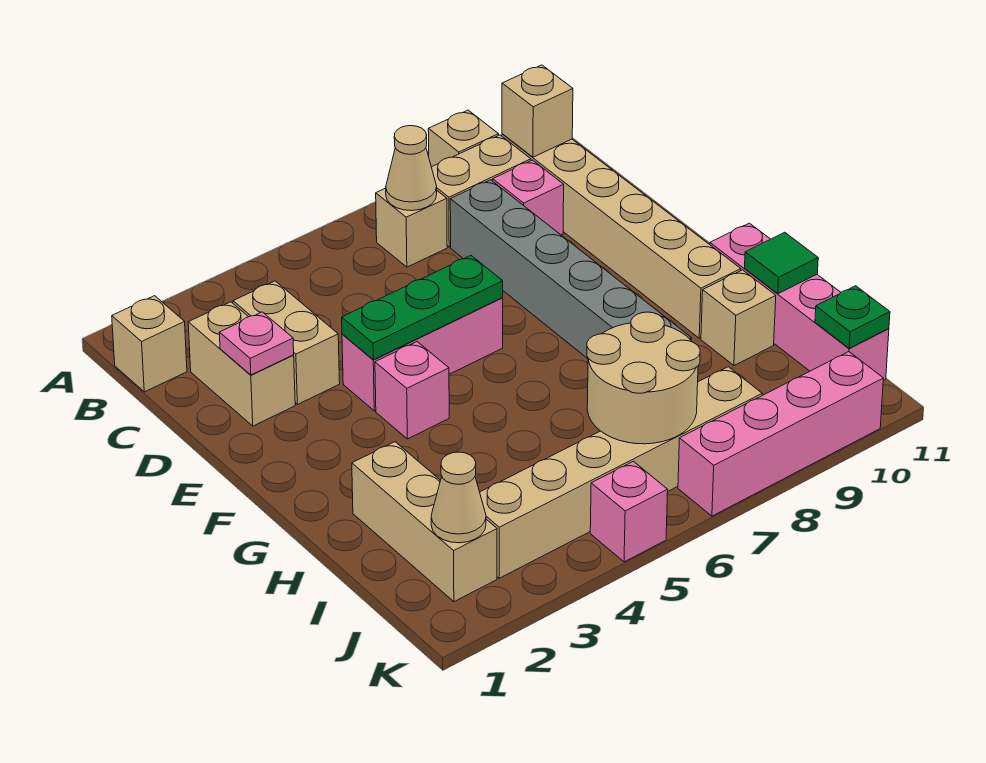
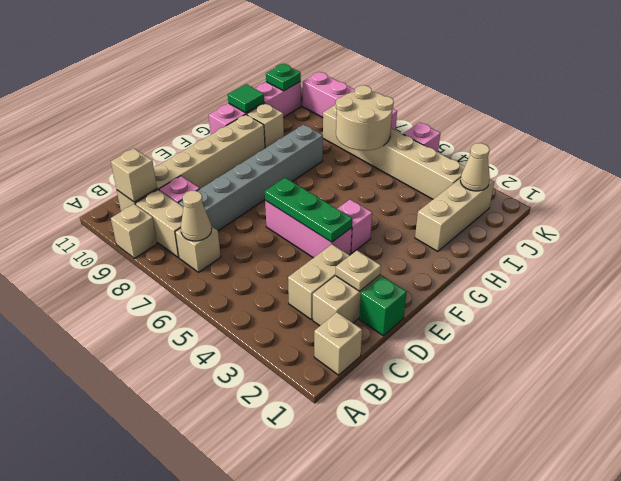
none -> green 1x1 brick [359,276,407,336]
pink 1x1 plate [219,312,294,375] -> tan 1x1 plate [335,250,381,291]

